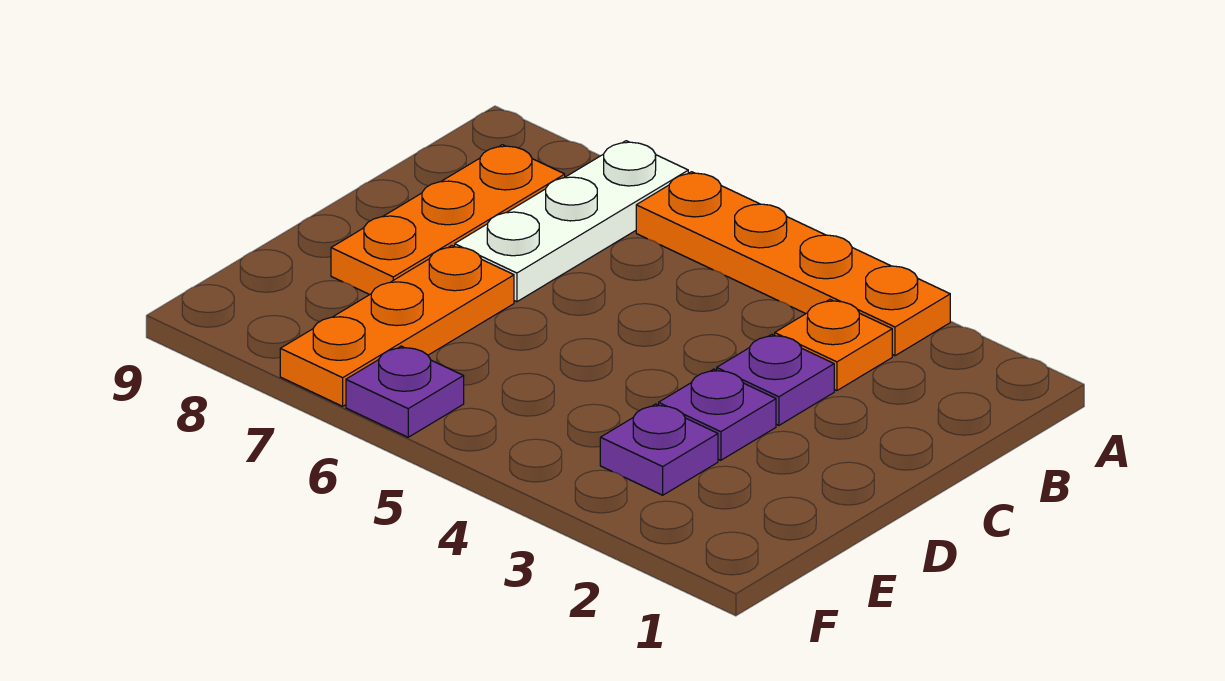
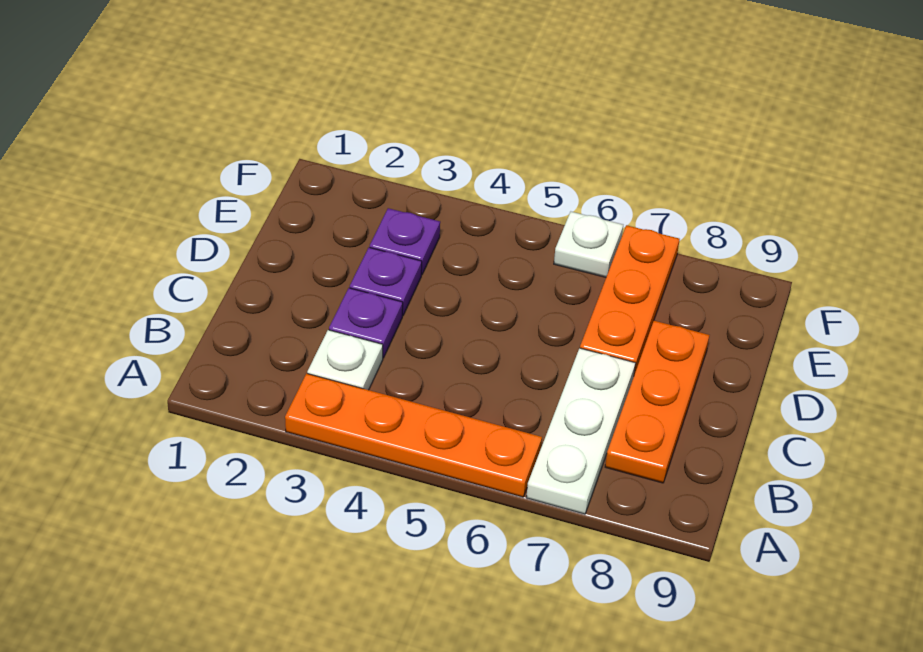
orange 1x1 plate [775,300,892,391] -> white 1x1 plate [307,330,383,390]
purple 1x1 plate [346,346,464,437] -> white 1x1 plate [554,212,623,277]

